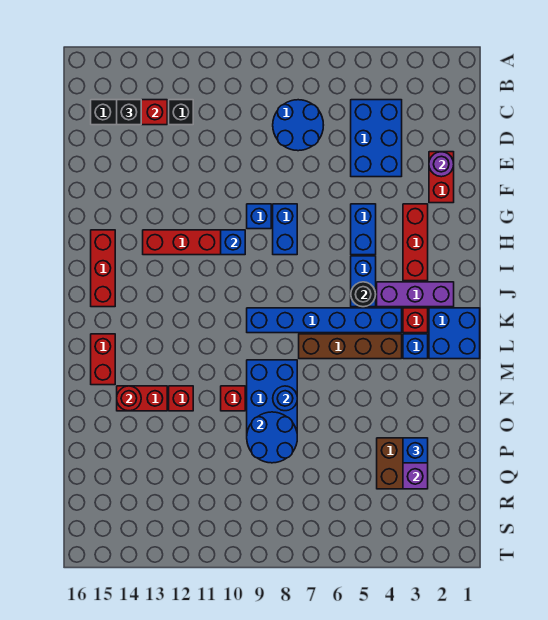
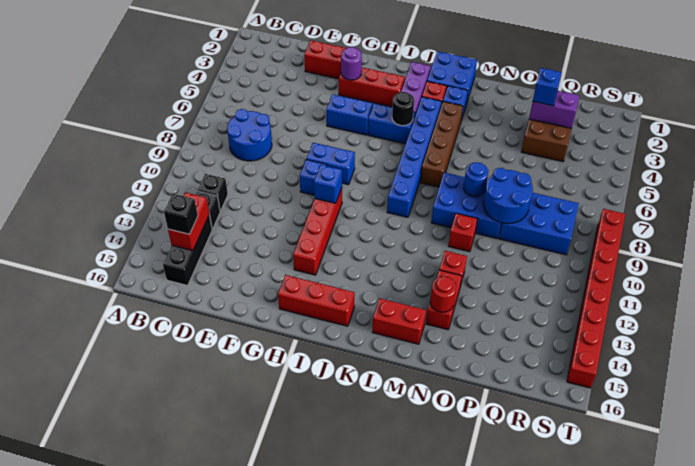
blue 2x3 brick [351,100,402,177] -> blue 2x3 brick moved to [499,193,579,255]
none -> black 1x1 brick [197,174,228,211]
purple 1x1 round brick [429,152,454,177] -> purple 1x1 round brick moved to [341,47,362,80]
none -> red 1x8 brick [567,209,625,388]

